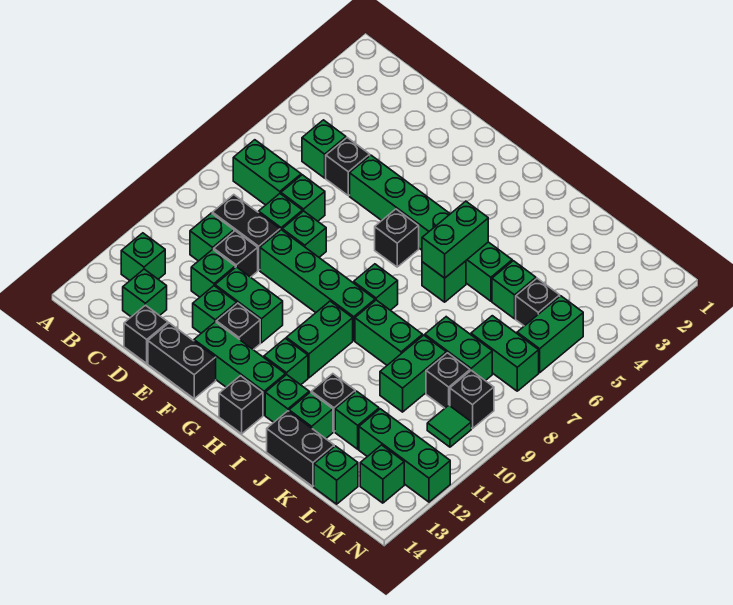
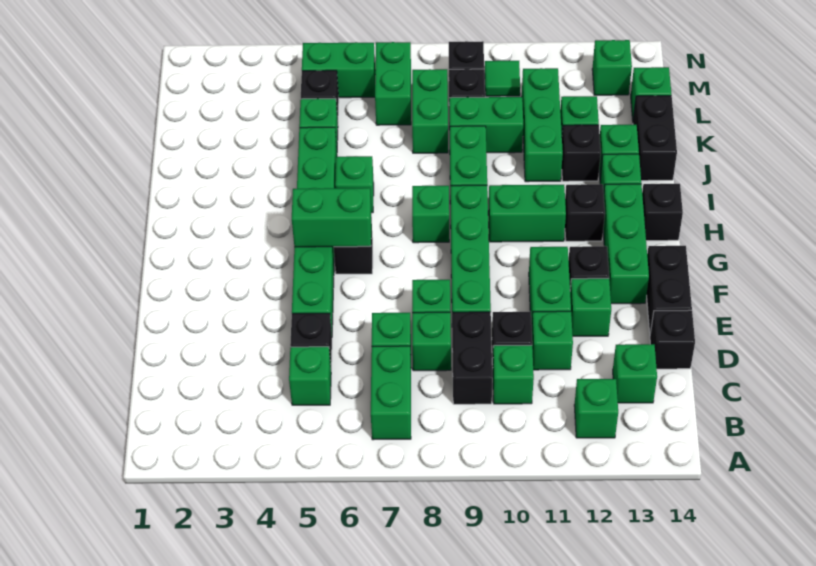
green 1x1 brick [264,338,308,385] -> black 1x1 brick [565,184,605,241]
green 1x2 brick [422,201,488,278] -> green 1x2 brick moved to [292,188,371,247]
green 1x3 brick [359,409,450,502] -> green 1x3 brick moved to [522,68,563,182]

